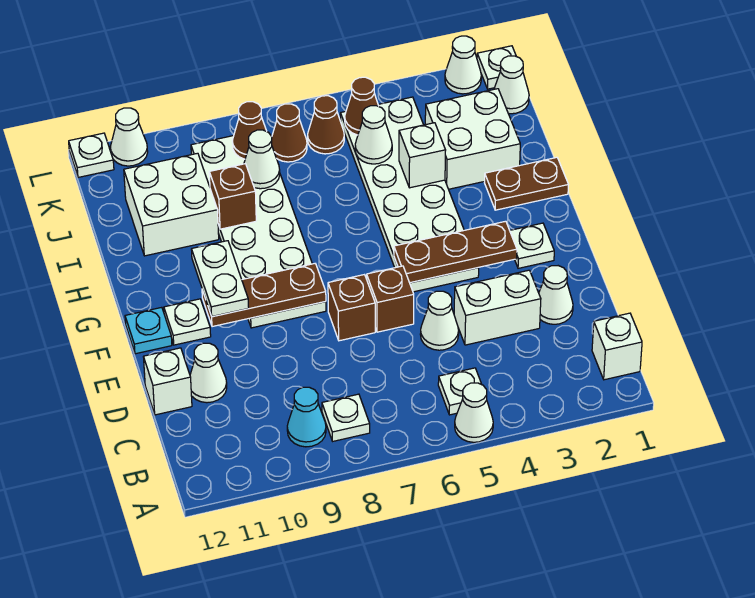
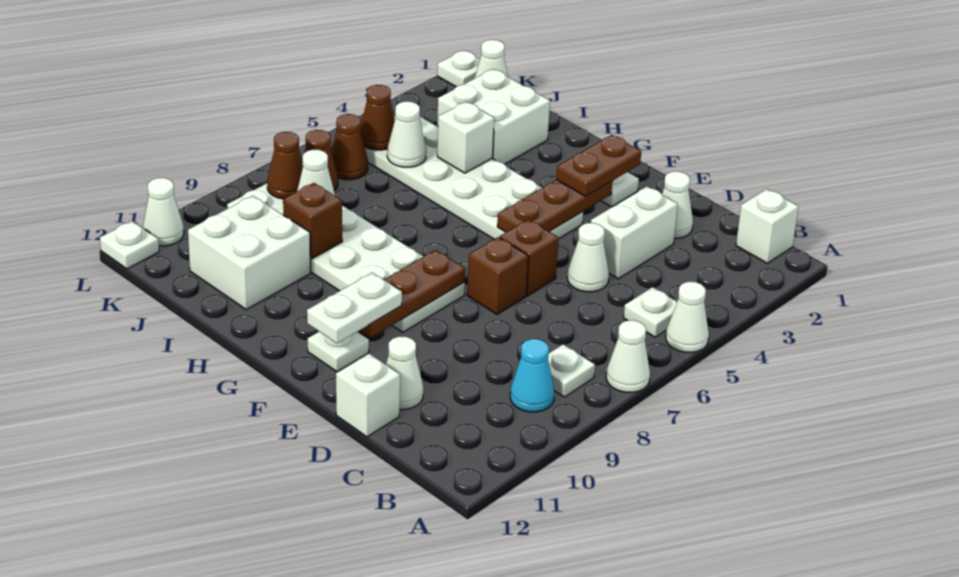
white 1x2 plate [191,241,249,317] -> white 1x2 plate turned to [307,273,402,343]
cyan 1x1 plate [125,307,172,354] -> none
brown 1x2 plate [484,157,568,210] -> brown 1x2 plate moved to [556,135,641,196]
white 1x1 cone [445,36,481,94] -> white 1x1 cone moved to [606,320,650,393]

